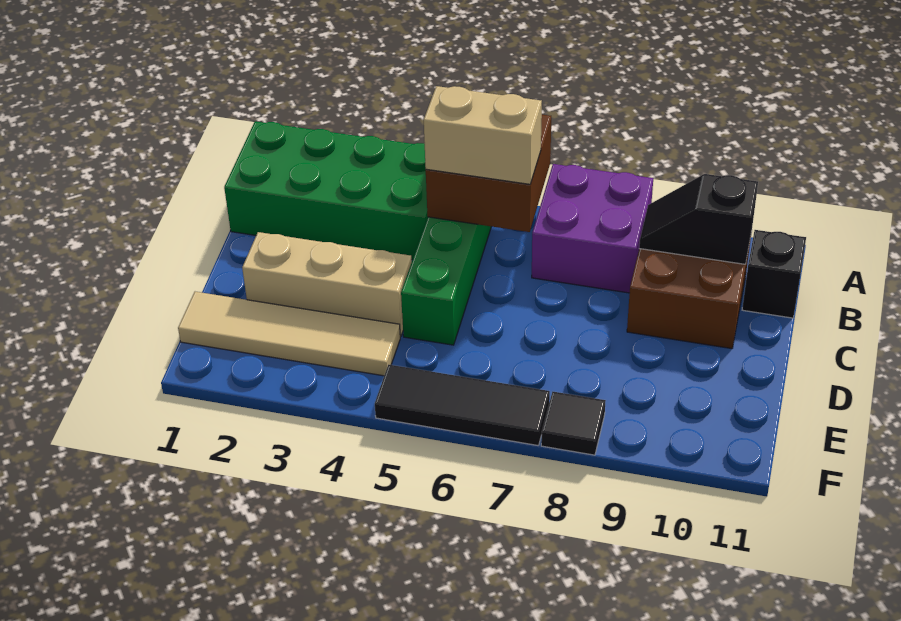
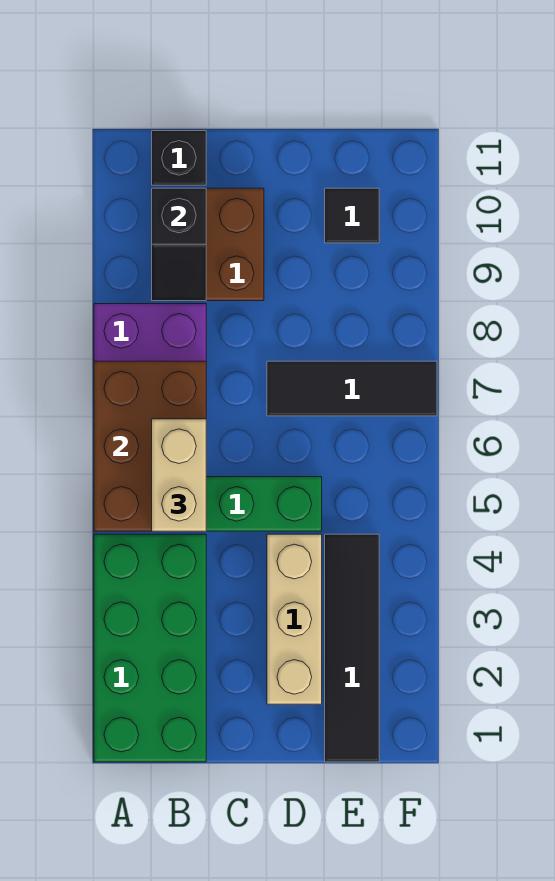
brown 2x2 brick [426,115,551,232] -> brown 2x3 brick [94,361,206,531]
tan 1x4 tile [178,292,400,376] -> black 1x4 tile [325,534,379,762]
black 1x3 tile [375,365,550,445] -> black 1x3 tile turned to [267,361,437,416]
black 1x1 tile [541,392,606,455] -> black 1x1 tile moved to [325,188,379,243]

